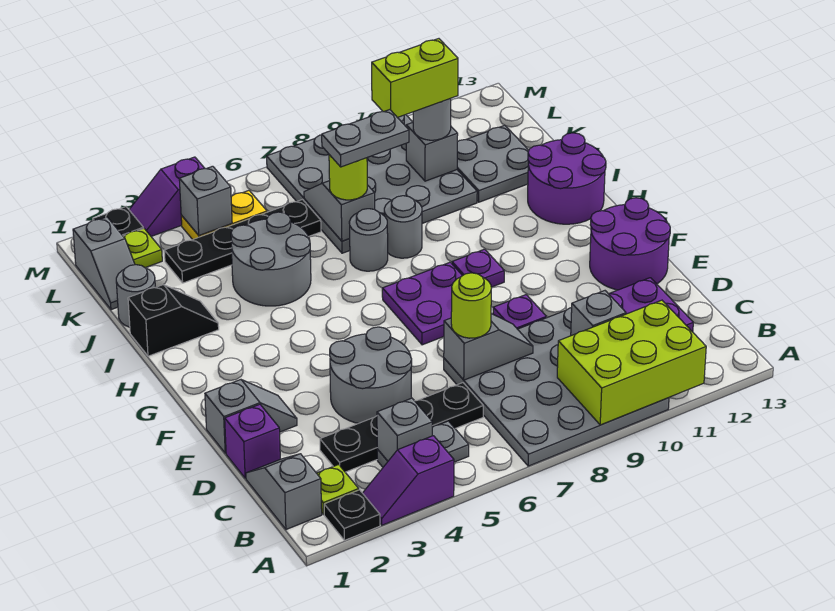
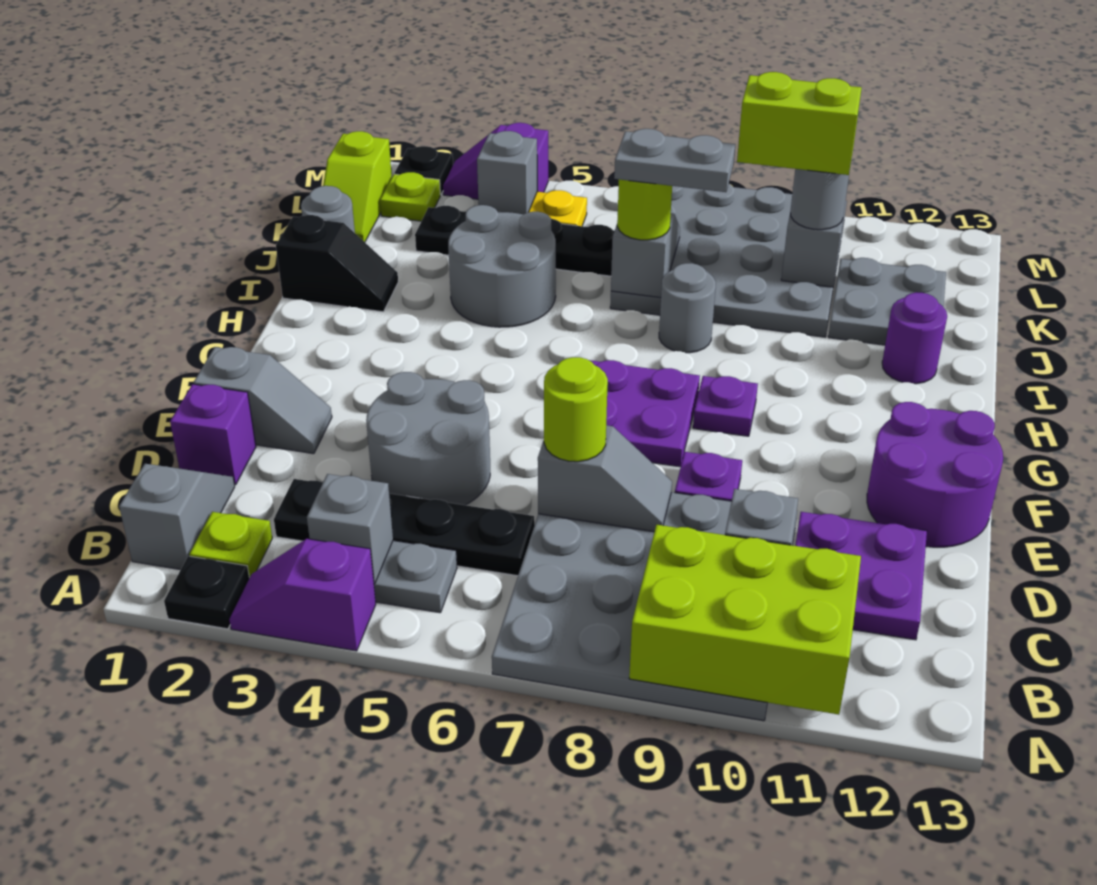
purple 2x2 round brick [528,133,606,224] -> purple 1x1 round brick [882,292,947,384]
grey 1x1 round brick [349,209,388,271] -> none
grey 1x2 slope [73,217,135,310] -> lime 1x2 slope [323,131,392,242]

